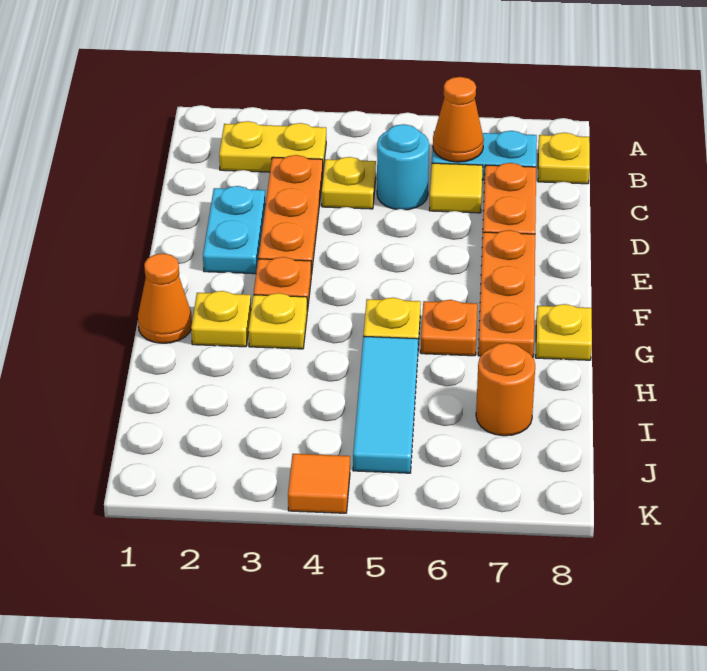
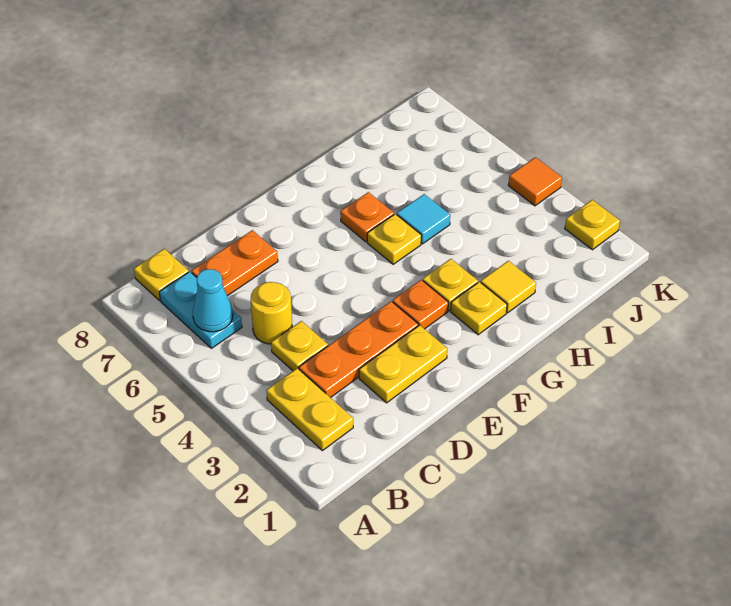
orange 1x1 cone [433,77,484,162] -> cyan 1x1 cone [193,269,233,332]
cyan 1x1 round brick [377,124,429,210] -> yellow 1x1 round brick [251,282,292,344]
yellow 1x1 tile [429,163,483,213] -> yellow 1x1 tile moved to [481,261,536,313]
cyan 1x2 plate [203,186,265,274] -> yellow 1x2 plate [359,325,447,403]
orange 1x3 plate [478,230,535,357] -> none
orange 1x1 cone [138,253,192,343] -> none
yellow 1x1 plate [536,304,592,360] -> yellow 1x1 plate moved to [565,200,620,250]
cyan 1x3 tile [353,336,418,473] -> cyan 1x1 tile [397,194,450,244]
orange 1x1 round brick [476,343,535,436] -> none

